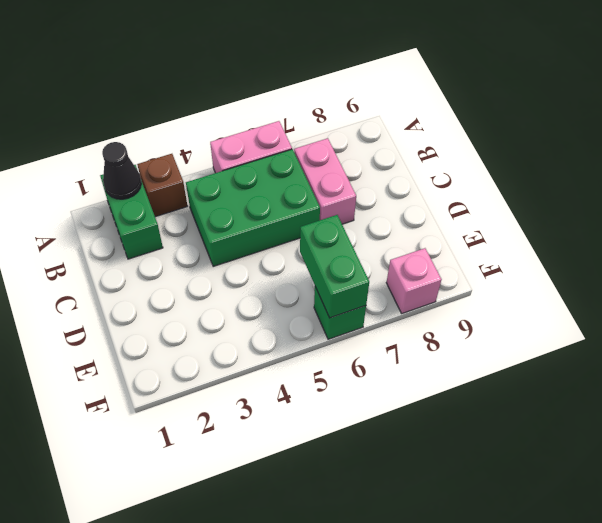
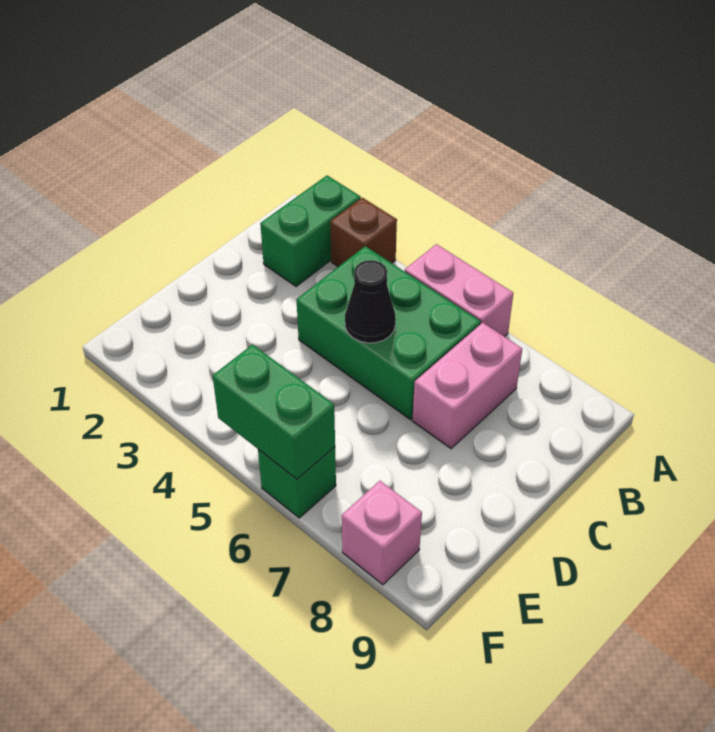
black 1x1 cone [102,142,141,199] -> black 1x1 cone moved to [345,260,396,343]
green 1x2 brick [300,215,369,318] -> green 1x2 brick turned to [213,344,335,479]

